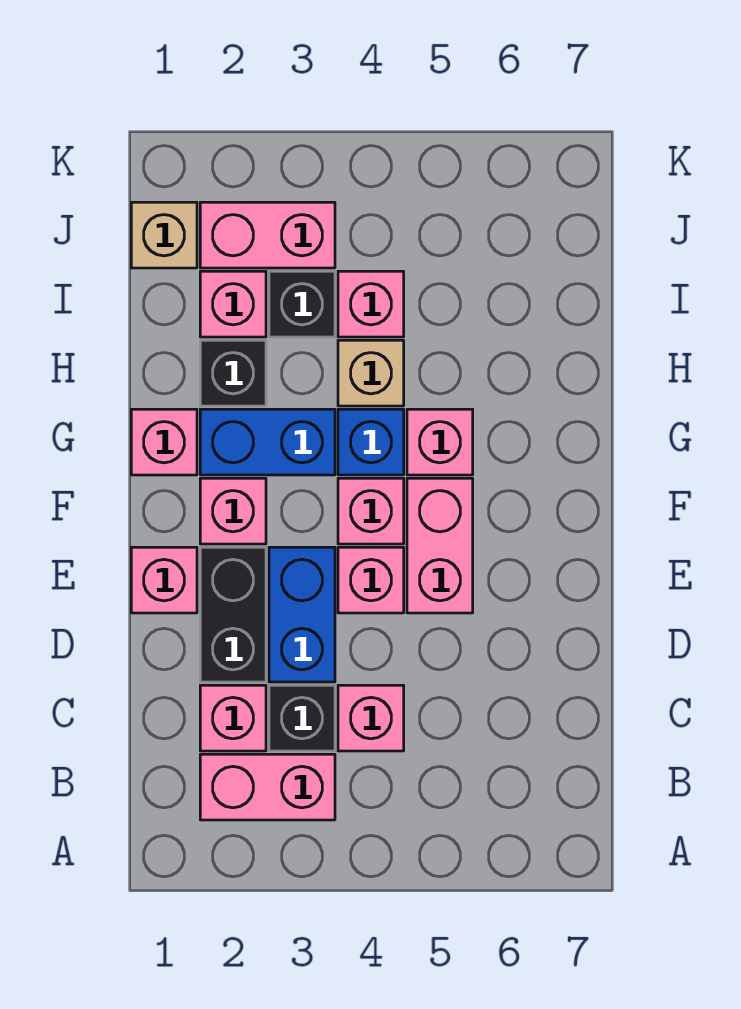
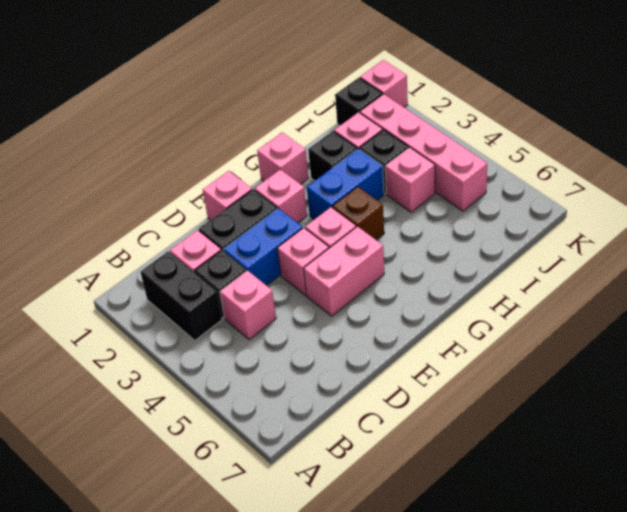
pink 1x2 brick [200,754,335,820] -> black 1x2 brick [141,251,222,340]
blue 1x2 brick [200,409,335,475] -> blue 1x2 brick turned to [307,149,384,219]
blue 1x1 brick [338,409,404,475] -> brown 1x1 brick [332,187,384,240]
pink 1x1 brick [407,409,473,475] -> pink 1x1 brick moved to [360,60,408,107]
tan 1x1 brick [338,340,404,406] -> none
tan 1x1 brick [131,202,197,268] -> black 1x1 brick [335,78,382,126]
pink 1x2 brick [200,202,335,268] -> pink 1x4 brick [360,94,487,211]

